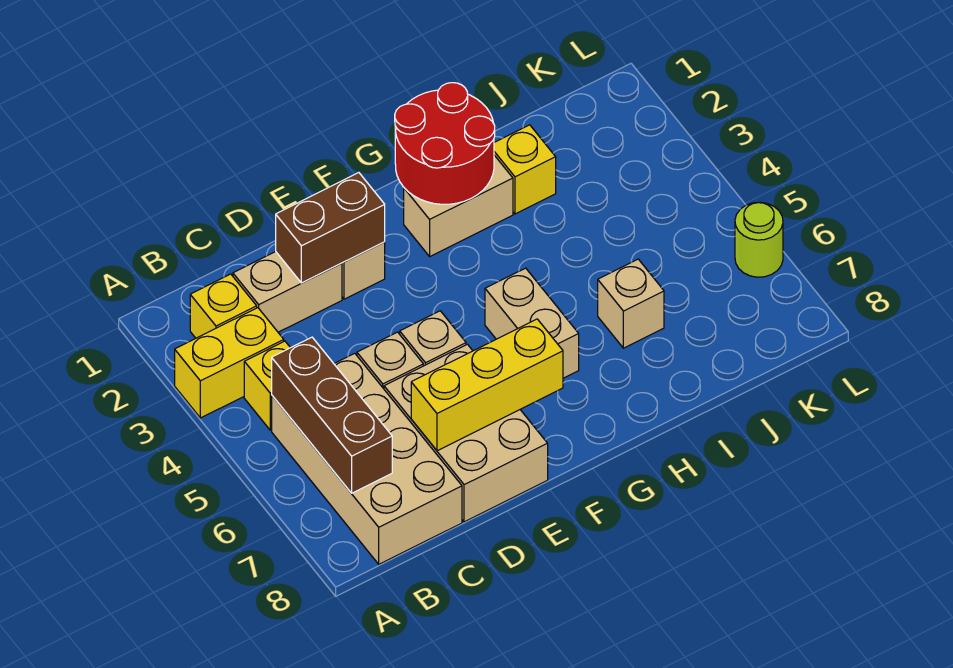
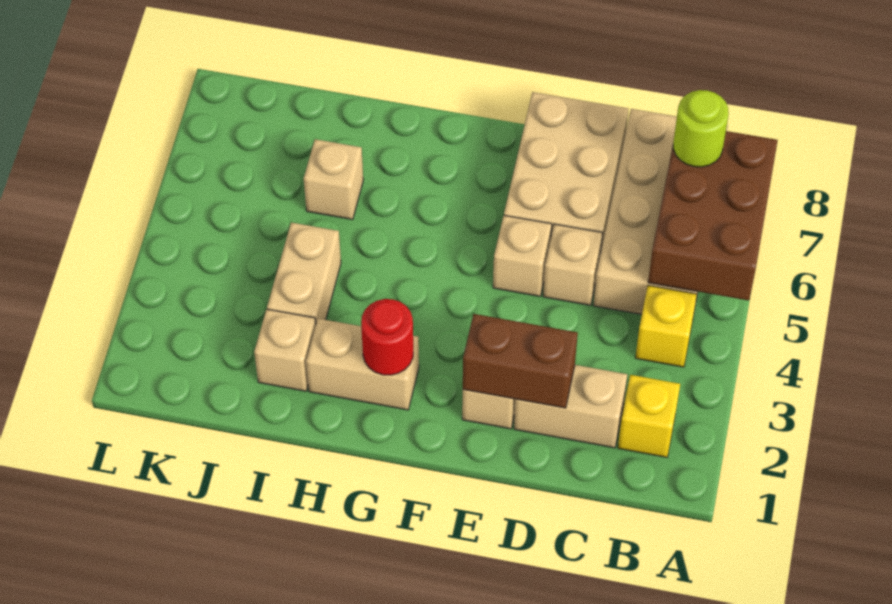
yellow 1x2 brick [175,308,284,418] -> none
brown 1x3 brick [272,337,392,493] -> brown 2x3 brick [648,131,778,300]
yellow 1x3 brick [411,319,563,451] -> none
red 2x2 round brick [395,83,495,204] -> red 1x1 round brick [361,299,413,375]
tan 1x2 brick [485,268,579,378] -> tan 1x2 brick moved to [267,223,341,322]
yellow 1x1 brick [494,125,556,214] -> tan 1x1 brick [254,309,316,391]
lime 1x1 round brick [735,202,783,277] -> lime 1x1 round brick moved to [673,90,729,167]

